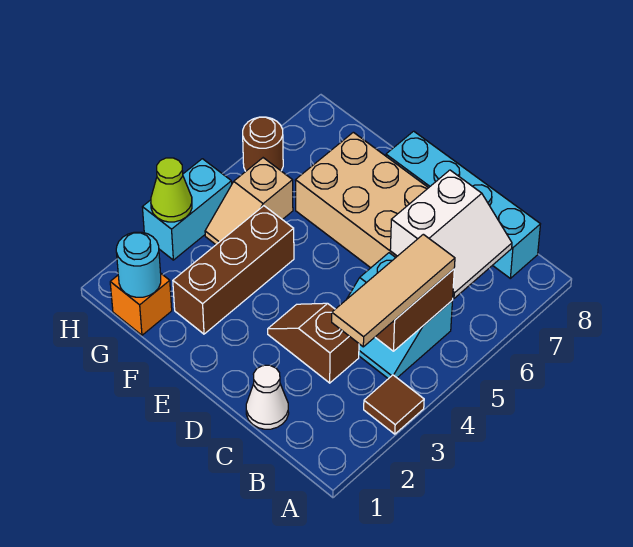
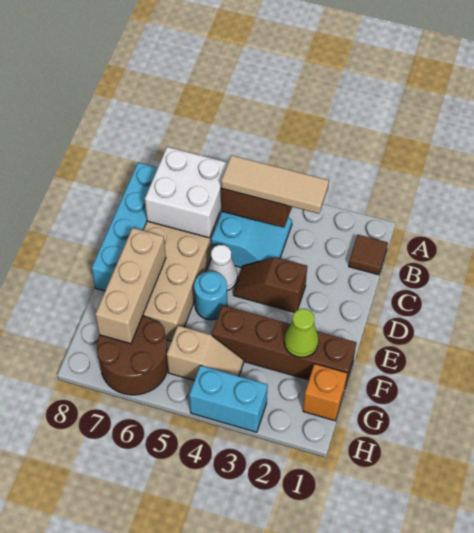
brown 1x1 tile [364,375,424,434] -> brown 1x1 tile moved to [349,235,388,275]
white 2x2 slope [390,170,512,299] -> white 2x2 brick [145,147,228,238]
white 1x1 cone [246,365,289,429] -> white 1x1 cone moved to [206,245,238,291]
brown 1x2 slope [268,303,359,383] -> brown 1x2 slope turned to [233,257,307,312]
none -> tan 1x3 brick [95,228,166,344]
brown 1x3 brick [173,206,294,334] -> brown 1x4 brick [212,305,357,387]
cyan 1x1 round brick [116,232,161,297] -> cyan 1x1 round brick moved to [194,271,227,320]
lime 1x1 cone [151,158,192,222] -> lime 1x1 cone moved to [284,309,319,357]
brown 1x1 round brick [243,117,283,171] -> brown 2x2 round brick [97,316,168,395]

